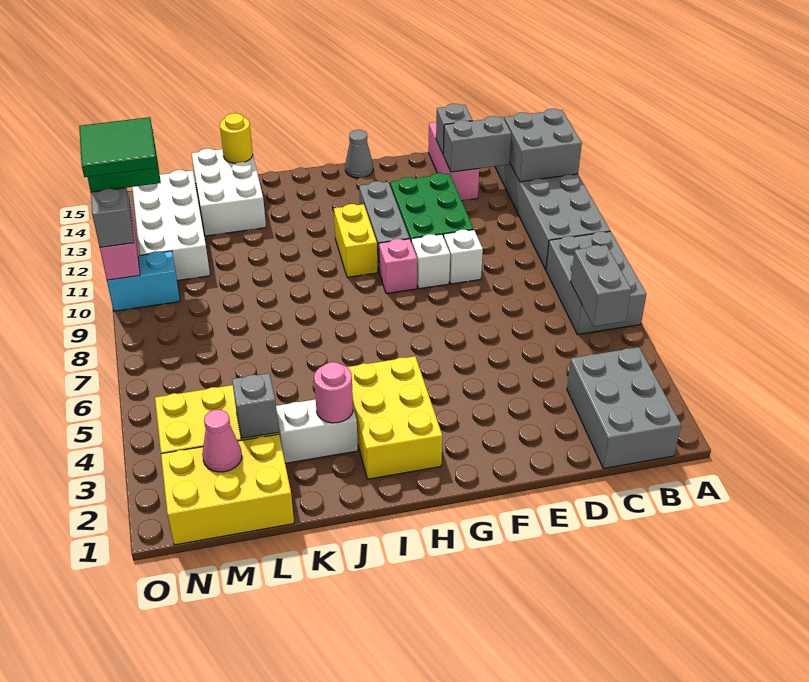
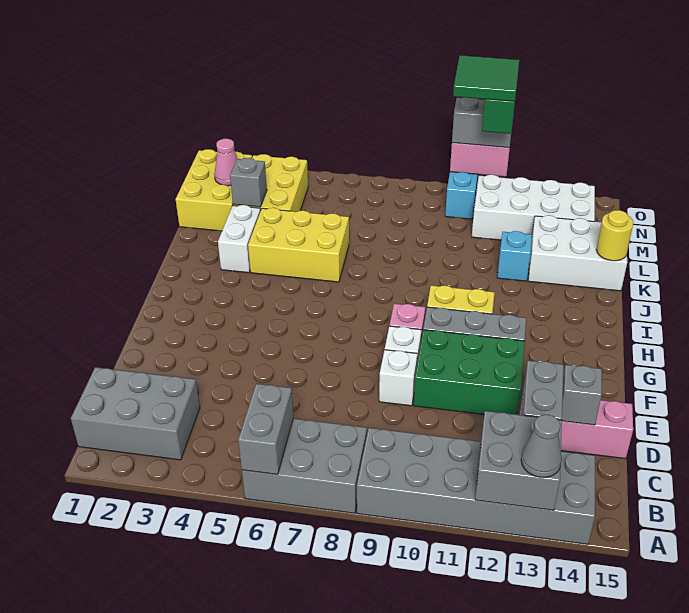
grey 1x2 brick [571,245,631,327] -> grey 1x2 brick turned to [238,384,293,475]
grey 1x1 cone [345,130,373,178] -> grey 1x1 cone moved to [521,415,562,477]
yellow 2x3 brick [347,356,442,479] -> yellow 2x3 brick moved to [248,208,349,282]
pink 1x1 round brick [314,362,353,423] -> none
none -> cyan 1x1 brick [497,231,532,281]

